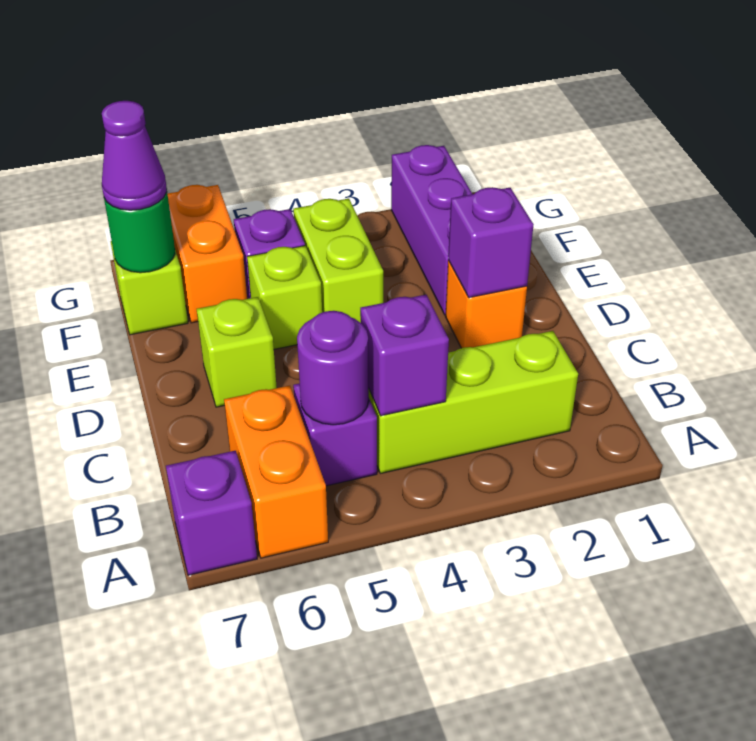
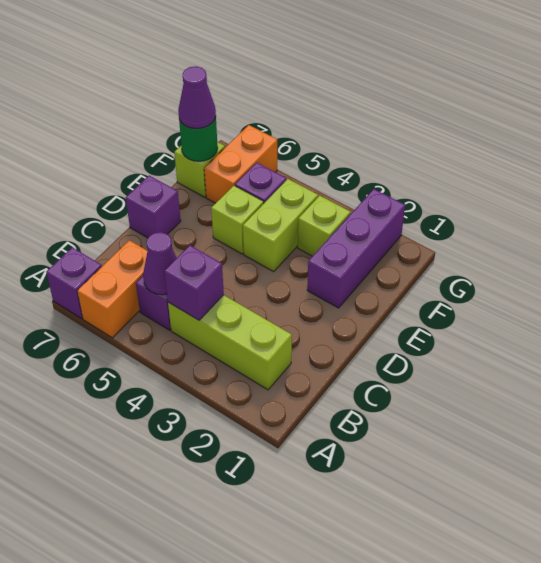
purple 1x1 round brick [297,311,369,425] -> purple 1x1 cone [143,232,176,295]
orange 1x1 brick [445,261,527,348] -> none
purple 1x1 brick [448,187,534,298] -> purple 1x1 brick moved to [126,175,181,238]
lime 1x1 brick [197,297,277,407] -> lime 1x1 brick moved to [298,196,351,256]

